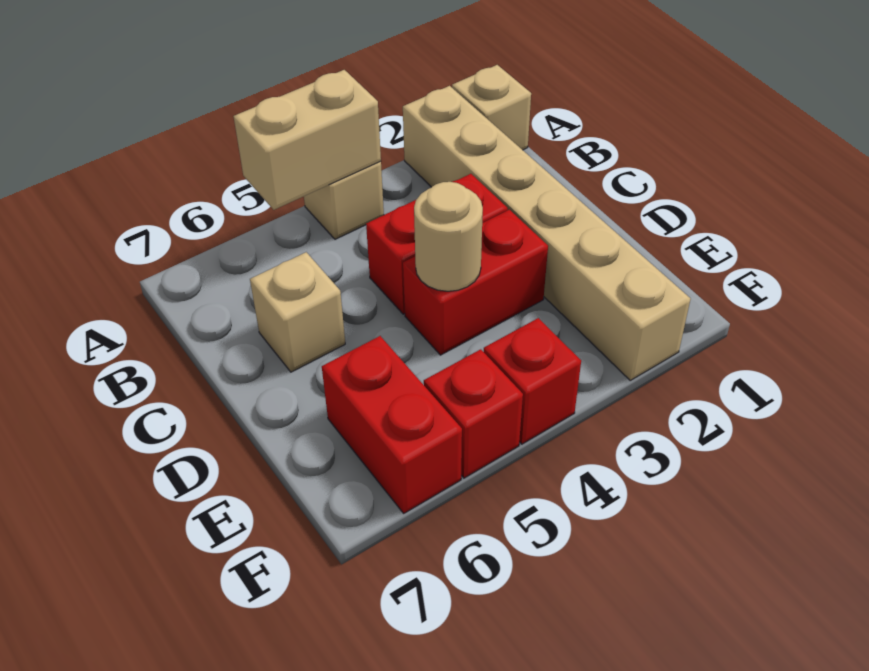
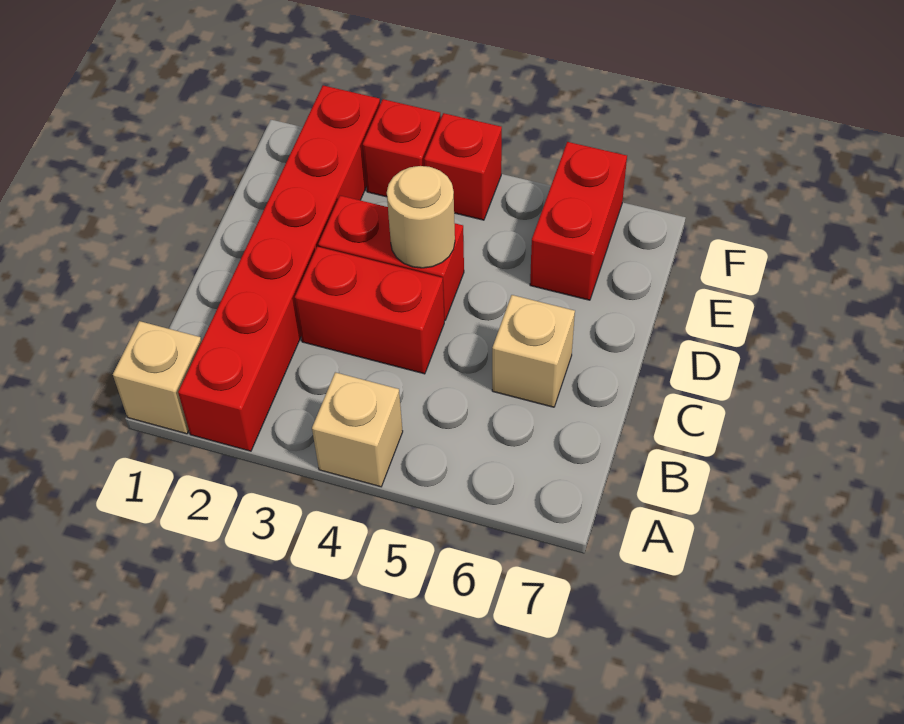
tan 1x6 brick [403,86,690,380] -> red 1x6 brick [178,86,380,451]
tan 1x2 brick [233,70,381,210] -> none
red 1x1 brick [424,349,523,478] -> red 1x1 brick moved to [363,99,441,197]

